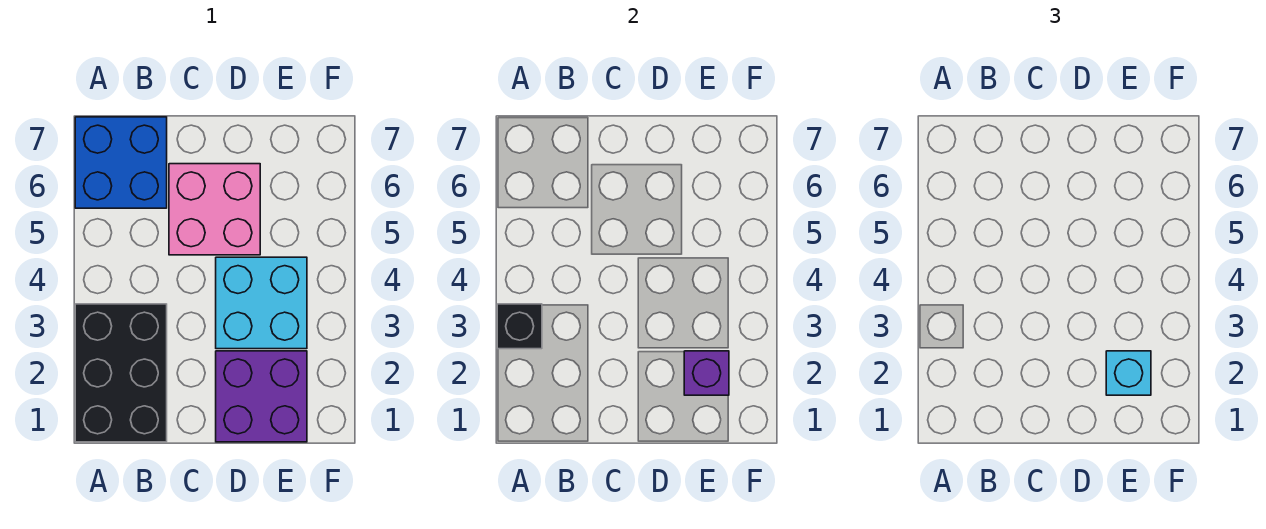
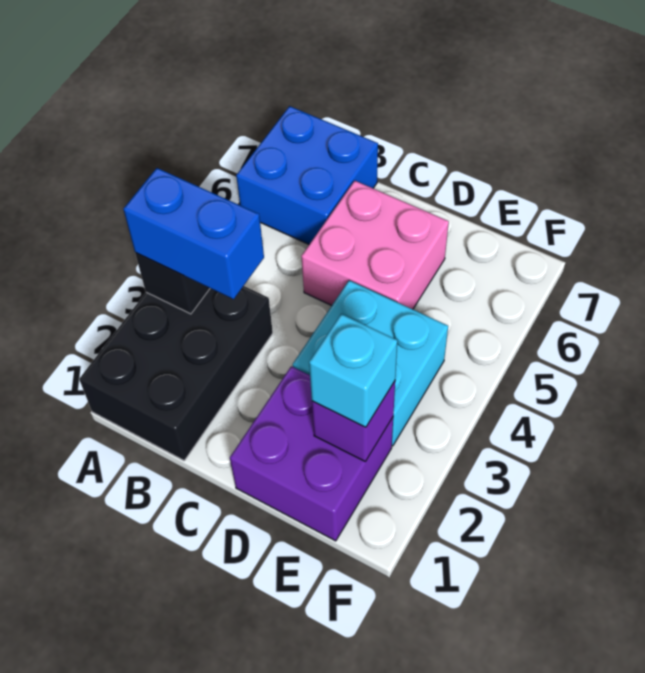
none -> blue 1x2 brick [123,168,264,299]

